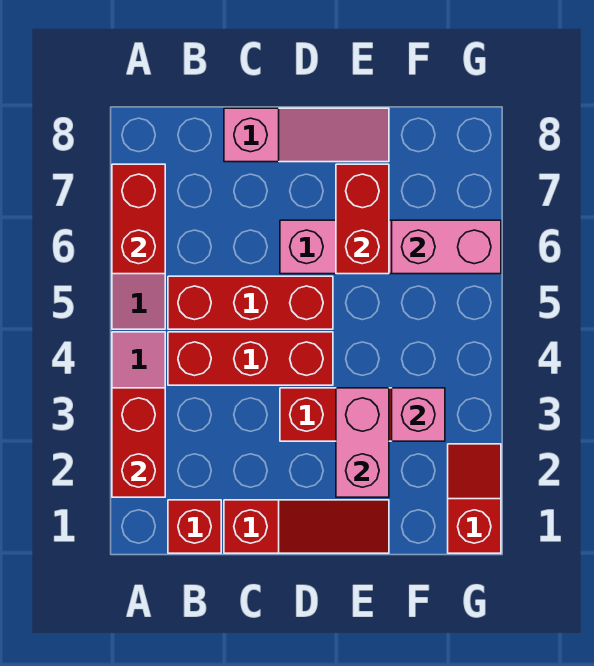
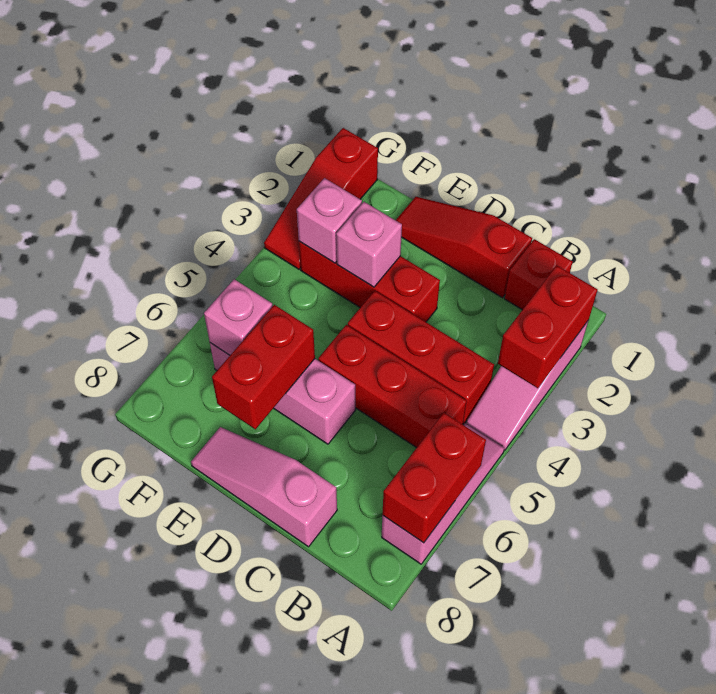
pink 1x2 brick [336,388,389,497] -> pink 1x1 brick [336,202,402,287]
pink 1x2 brick [392,220,501,274] -> pink 1x1 brick [204,279,273,355]
red 1x2 slope [448,444,501,553] -> red 1x3 slope [264,128,378,269]

